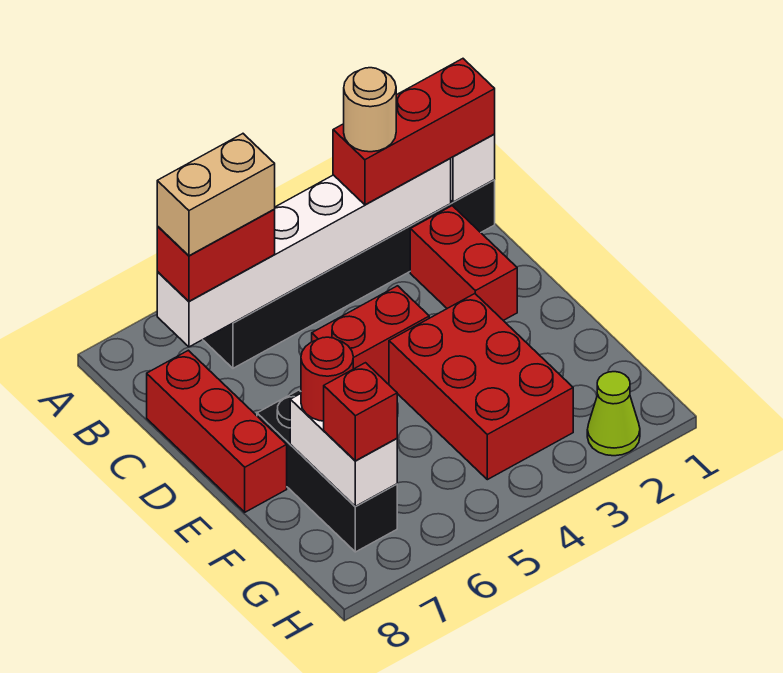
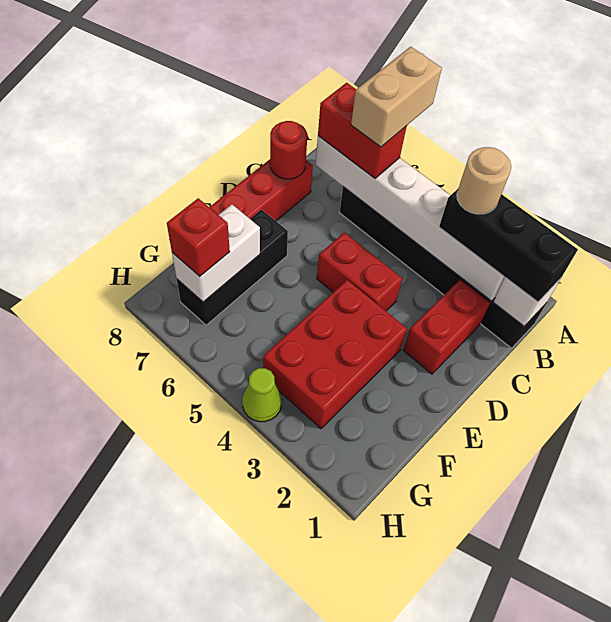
red 1x3 brick [333,59,495,205] -> black 1x3 brick [439,189,578,302]
tan 1x2 brick [157,134,275,256] -> tan 1x2 brick turned to [351,47,442,147]
red 1x1 round brick [301,337,353,421] -> red 1x1 round brick moved to [270,121,307,179]
lime 1x1 cone [587,372,640,456] -> lime 1x1 cone moved to [242,368,282,422]

